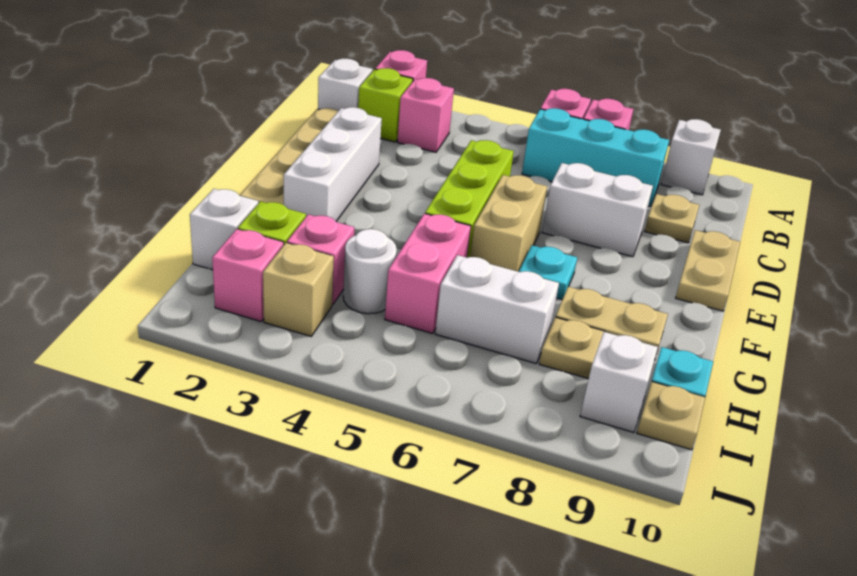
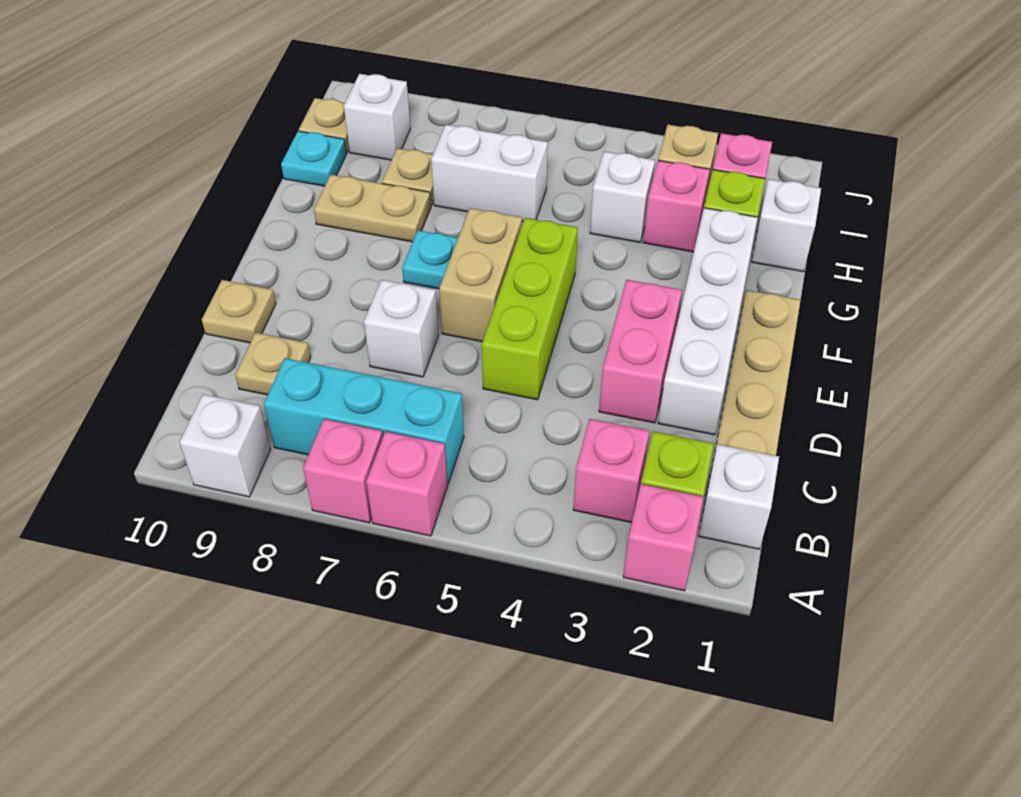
white 1x3 brick [284,107,382,221] -> white 1x4 brick [658,208,758,435]
white 1x2 brick [542,163,653,257] -> white 1x1 brick [364,280,439,377]
tan 1x2 plate [676,230,740,311] -> tan 1x1 plate [202,280,276,343]
pink 1x2 brick [385,214,471,333] -> pink 1x2 brick moved to [599,280,682,423]
white 1x1 round brick [343,229,397,314] -> white 1x1 brick [590,151,655,242]

